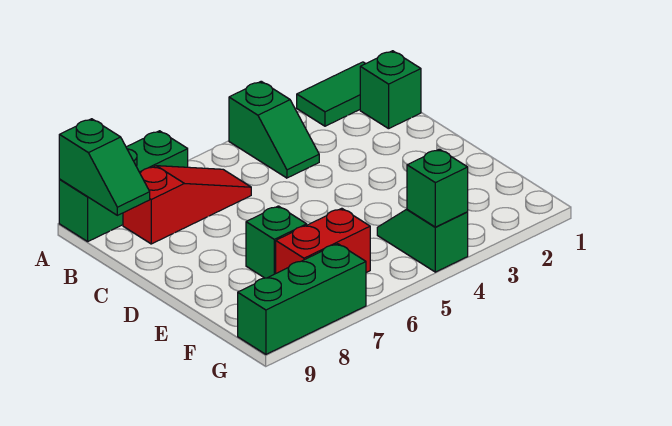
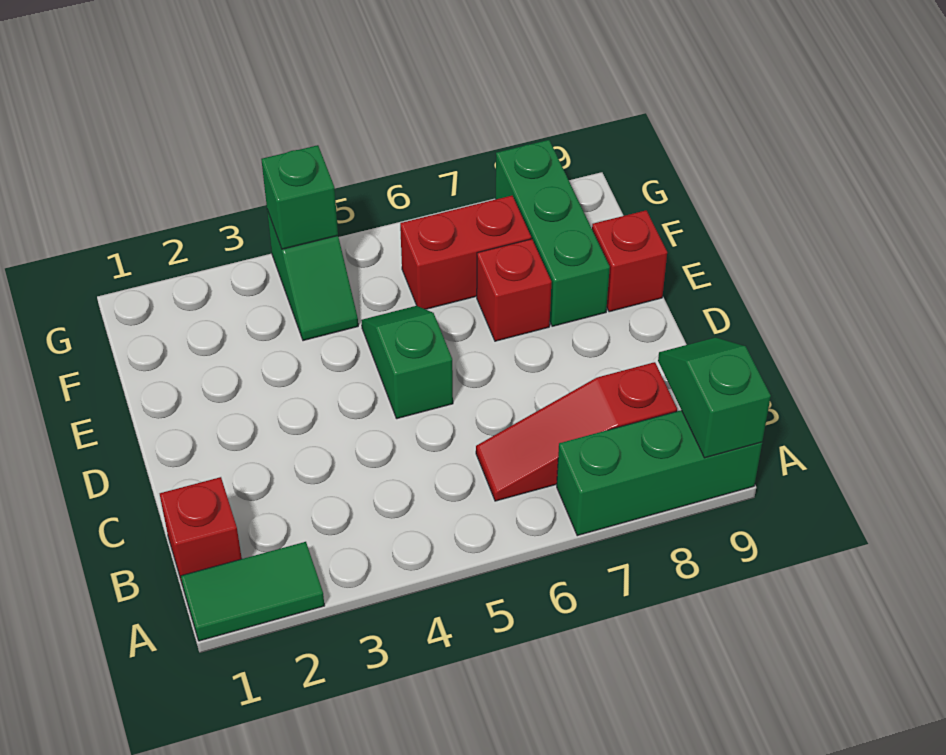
green 1x2 slope [229,81,319,178] -> green 1x2 slope moved to [361,306,453,419]
green 1x1 brick [360,51,421,129] -> red 1x1 brick [160,477,242,583]
green 1x1 brick [246,206,307,278] -> red 1x1 brick [477,239,551,341]
none -> red 1x1 brick [592,210,667,312]
green 1x3 brick [238,244,366,354] -> green 1x3 brick turned to [496,140,610,326]

